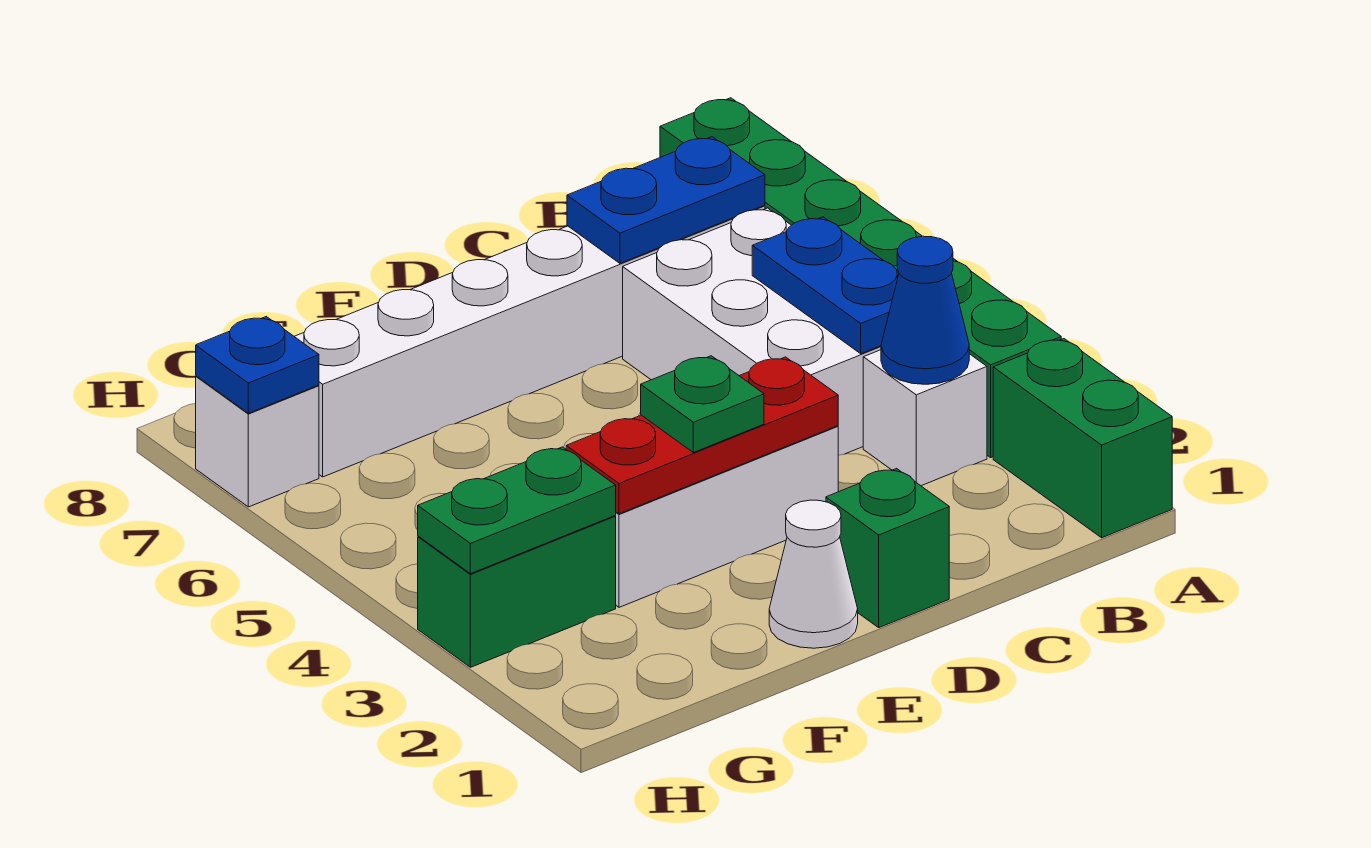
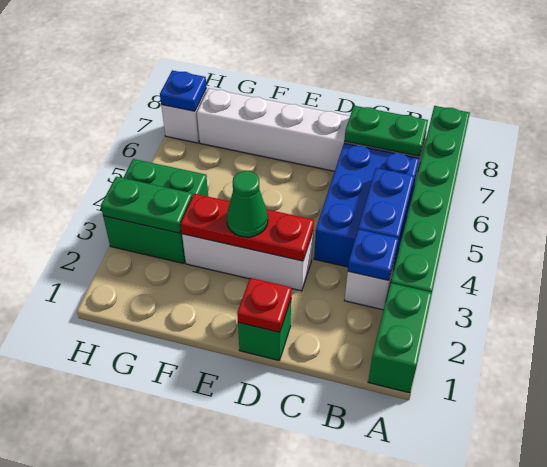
blue 1x1 cone [881,236,969,384] -> blue 1x1 plate [348,229,399,281]
white 2x3 brick [623,208,881,455] -> blue 2x3 brick [314,143,419,274]
blue 1x2 plate [567,137,765,263] -> green 1x2 plate [345,106,428,156]
none -> red 1x1 plate [237,278,292,332]
white 1x1 cone [769,500,858,648] -> none
green 1x1 plate [641,356,764,453] -> green 1x1 cone [227,171,268,237]
green 1x2 brick [418,516,616,667] -> green 2x2 brick [103,159,208,263]

